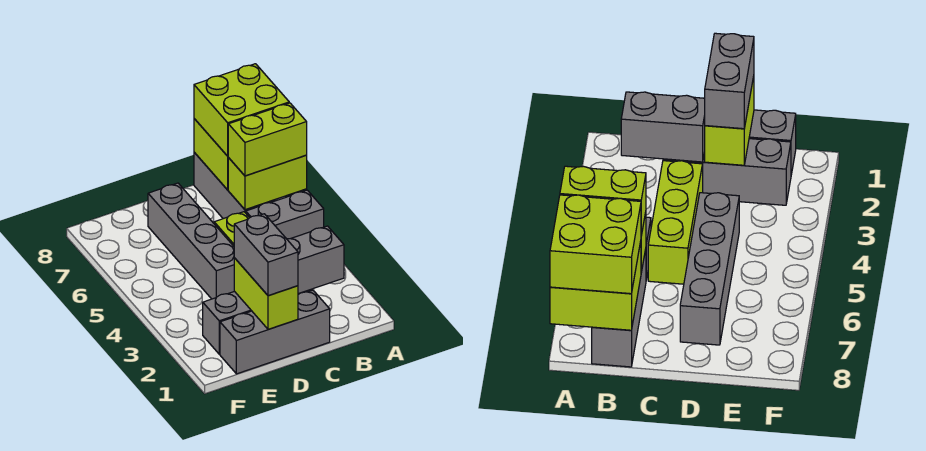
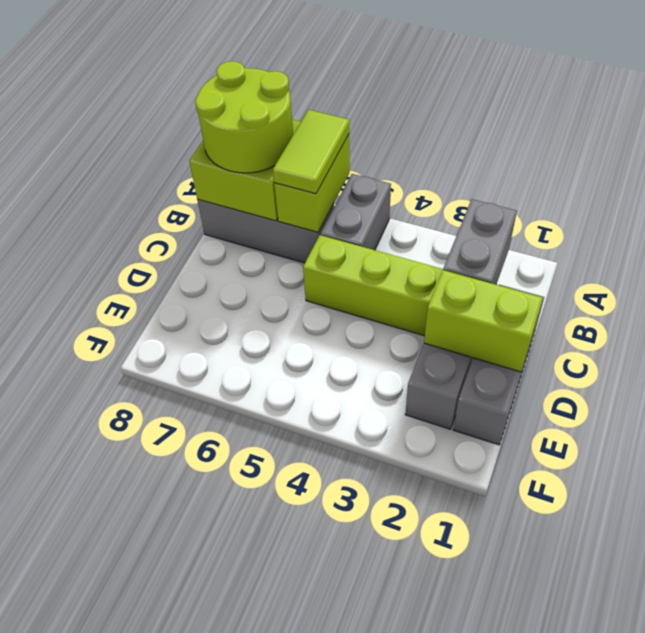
lime 1x2 brick [228,103,307,176] -> lime 1x2 tile [273,110,349,194]
lime 2x2 brick [194,64,289,156] -> lime 2x2 round brick [195,61,293,173]
grey 1x2 brick [234,214,298,296] -> none
grey 1x4 brick [148,183,234,299] -> none

